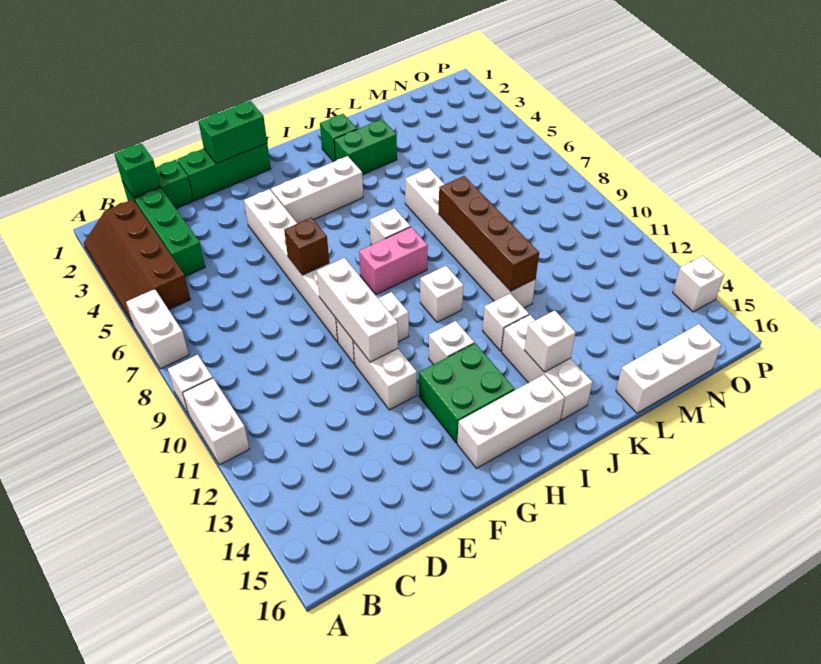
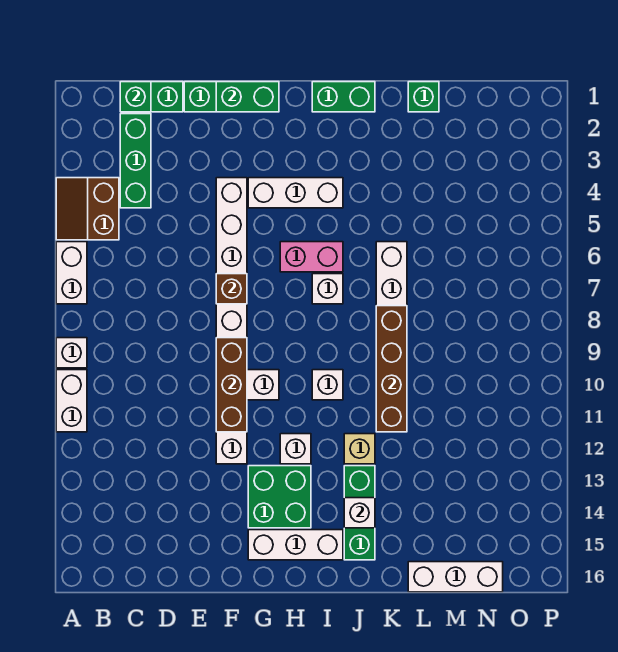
brown 2x4 slope [84,199,190,324] -> brown 2x2 slope [56,178,119,240]
white 1x3 brick [317,258,398,362] -> brown 1x3 brick [216,338,247,432]
pink 1x2 brick [359,227,428,295] -> pink 1x2 brick moved to [280,242,343,272]
green 1x1 brick [320,114,357,162] -> green 1x1 brick moved to [408,82,439,112]
green 1x2 brick [334,119,397,175] -> green 1x2 brick moved to [312,82,375,112]
white 1x1 brick [483,294,529,351] -> tan 1x1 brick [344,434,375,464]
white 1x3 brick [502,315,592,420] -> green 1x3 brick [344,466,375,560]
white 1x1 brick [673,256,724,312] -> none

